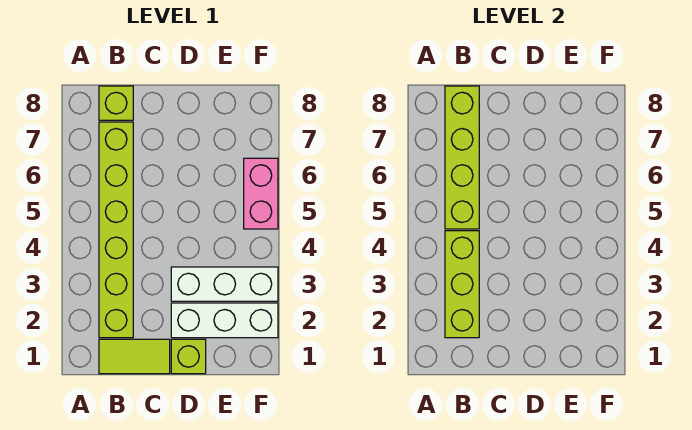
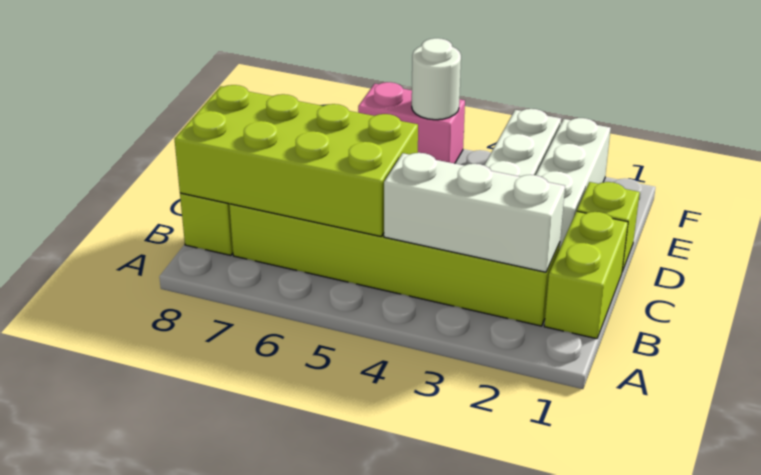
lime 1x2 tile [99,339,170,374] -> lime 1x2 brick [544,211,628,339]
lime 1x3 brick [445,231,479,338] -> white 1x3 brick [384,153,565,272]
lime 1x4 brick [445,86,479,229] -> lime 2x4 brick [175,85,418,236]
none -> white 1x1 round brick [412,38,461,120]

